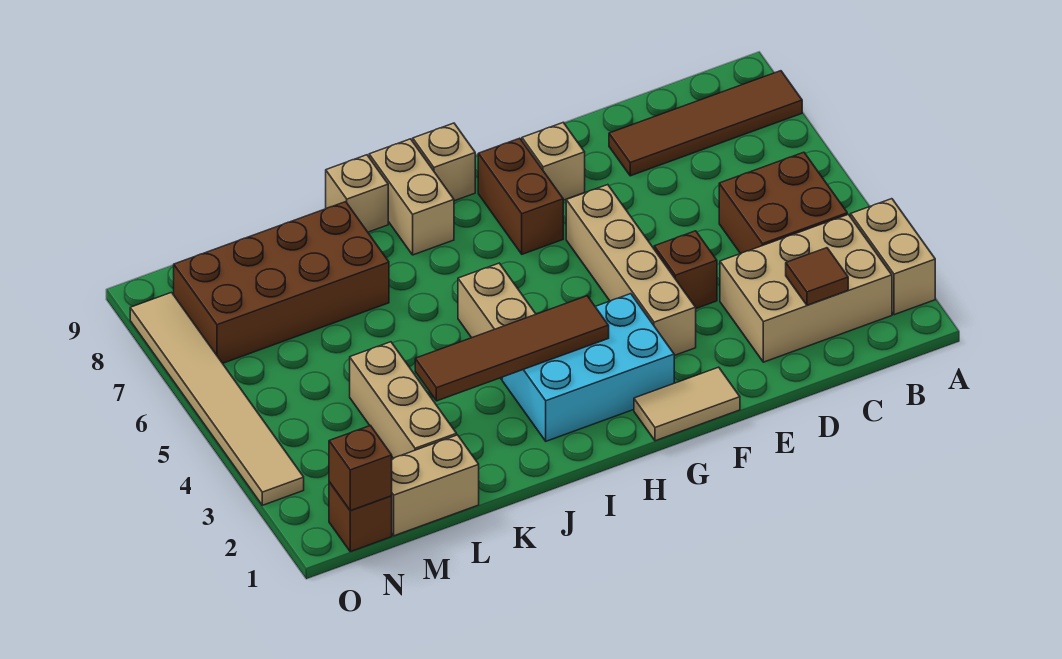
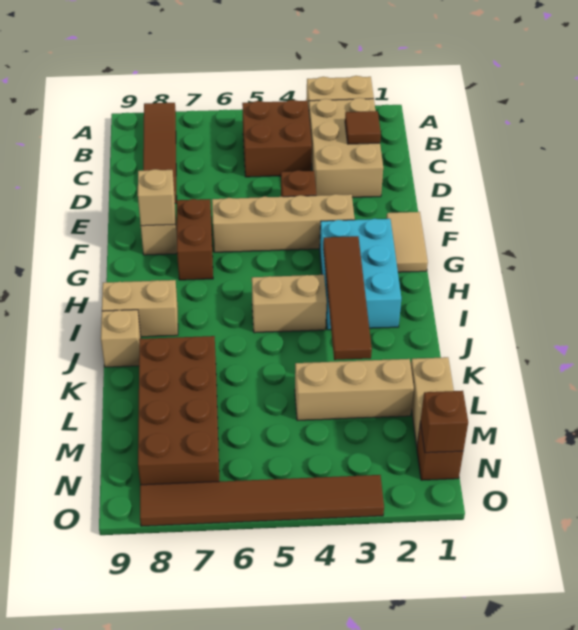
brown 1x2 brick [478,138,563,254] -> brown 1x2 brick turned to [177,199,213,280]
tan 1x1 brick [413,123,475,201] -> tan 1x1 brick moved to [138,169,175,226]
tan 1x6 tile [130,293,304,505] -> brown 1x6 tile [140,475,384,526]

